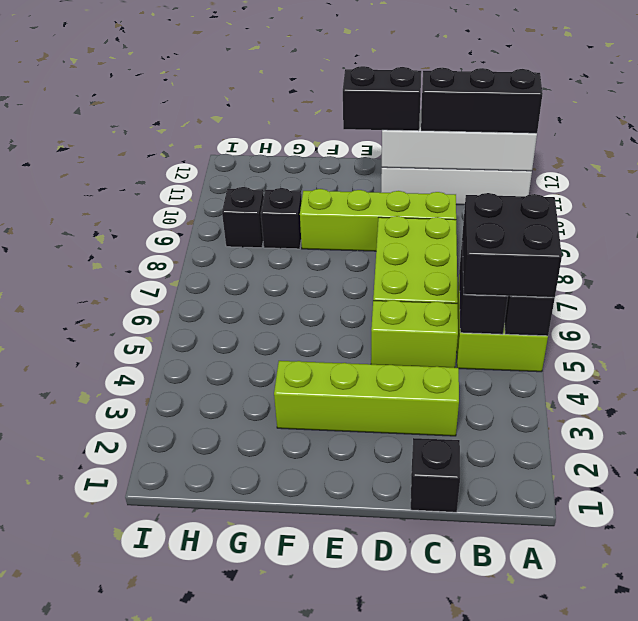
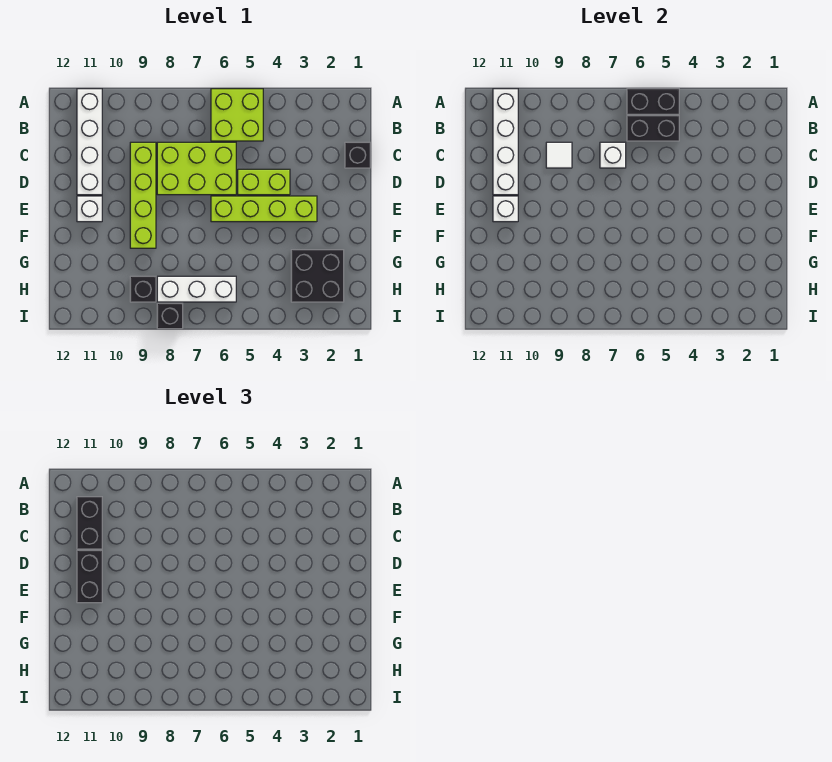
black 2x2 brick [462,193,562,297] -> black 2x2 brick moved to [291,250,344,302]
black 1x3 brick [421,68,543,133] -> black 1x2 brick [77,497,102,549]
lime 1x4 brick [274,361,459,436] -> lime 1x4 brick turned to [211,196,317,222]
lime 1x2 brick [371,300,458,367] -> lime 1x2 brick turned to [238,169,290,195]
none -> white 1x1 brick [600,142,626,168]
none -> white 1x1 tile [546,142,572,168]
none -> white 1x1 brick [77,196,102,222]
none -> white 1x1 brick [493,196,518,222]
black 1x1 brick [261,188,302,249] -> black 1x1 brick moved to [157,303,183,329]
none -> white 1x3 brick [157,276,236,302]

